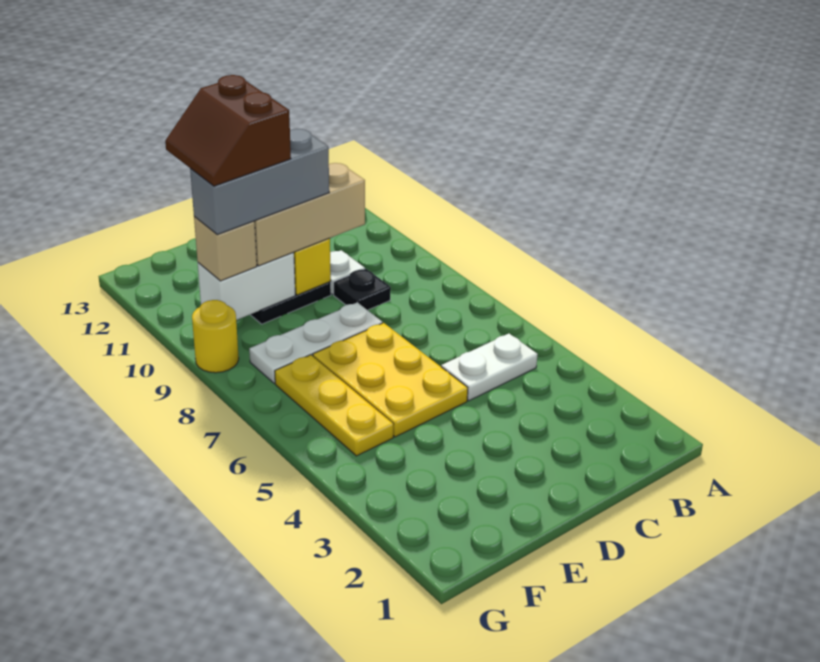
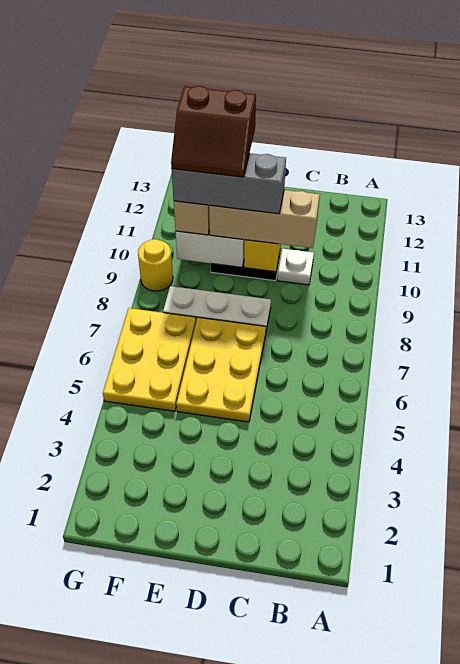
white 1x2 plate [441,334,538,401] -> none
black 1x1 plate [334,269,391,310] -> none
brown 2x2 slope [165,75,291,186] -> brown 2x2 slope turned to [171,86,256,177]
yellow 1x3 plate [275,355,393,456] -> yellow 2x3 plate [103,308,196,411]

